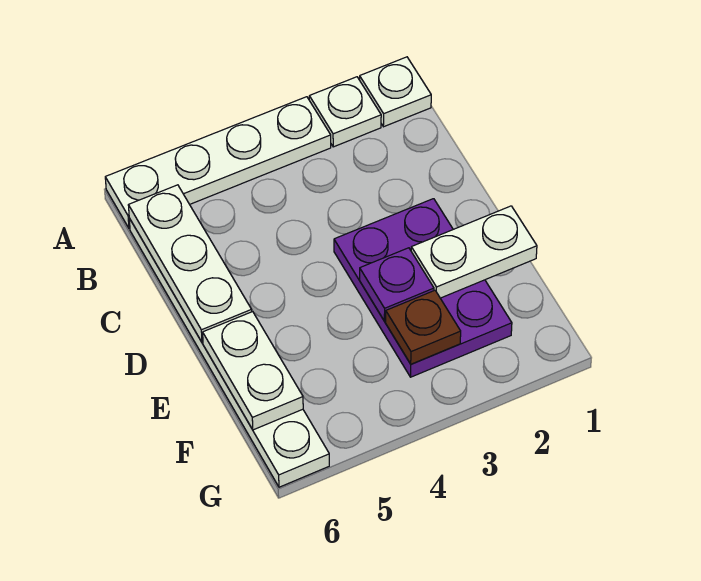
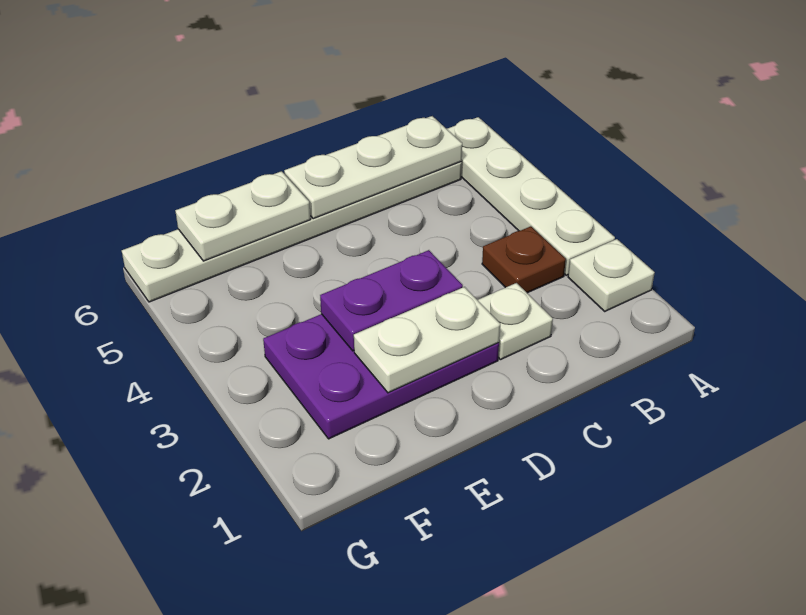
white 1x1 plate [360,57,431,127] -> white 1x1 plate moved to [478,283,553,360]
white 1x2 plate [411,206,537,298] -> white 1x2 plate turned to [354,287,500,393]
purple 1x1 plate [360,248,434,321] -> purple 1x2 plate [320,250,463,351]
brown 1x1 plate [386,290,461,364] -> brown 1x1 plate moved to [482,226,566,293]

